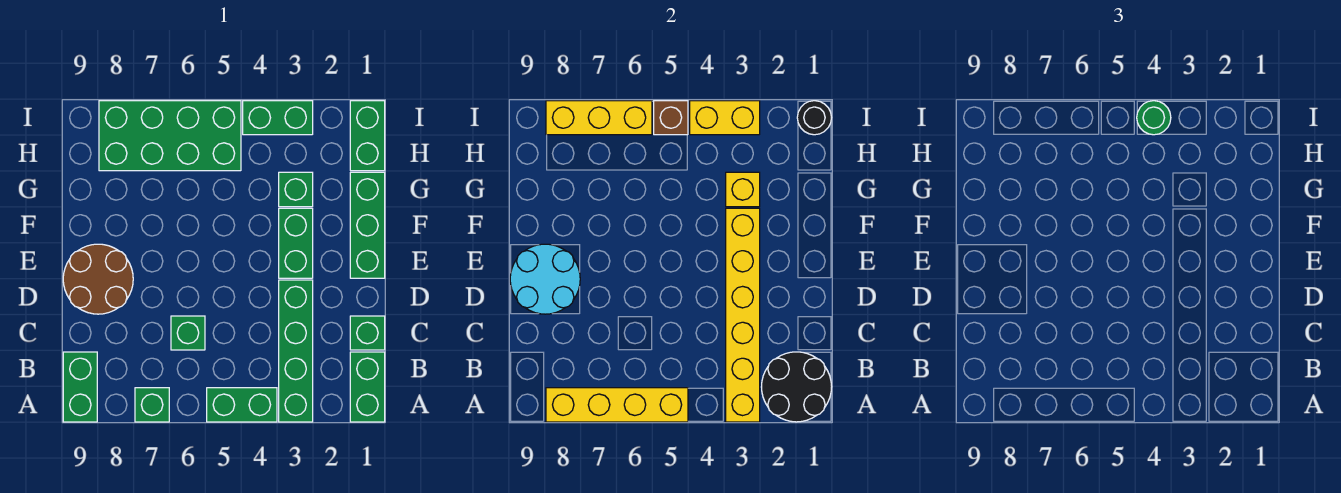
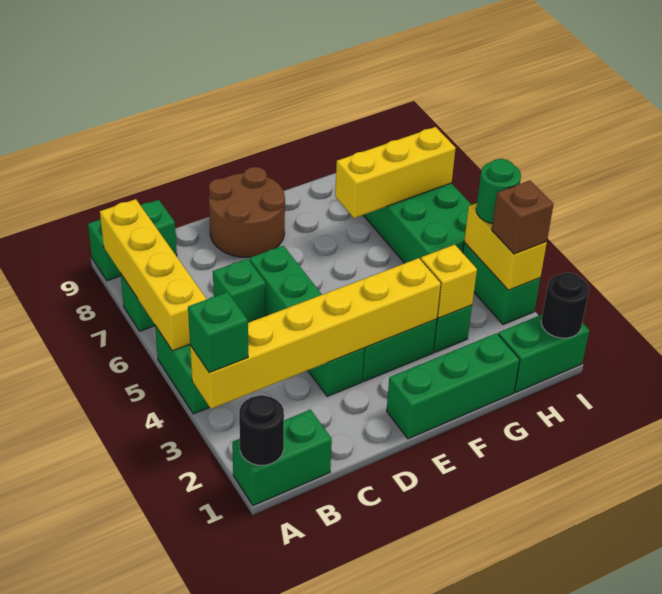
black 2x2 round brick [762,352,832,422] -> black 1x1 round brick [239,395,284,465]
green 1x4 brick [279,280,313,422] -> green 1x4 brick turned to [249,246,364,397]
green 1x1 brick [350,316,385,350] -> green 1x1 brick moved to [188,292,248,373]
cyan 2x2 round brick [510,244,580,314] -> none
brown 1x1 brick [654,101,688,135] -> brown 1x1 brick moved to [492,181,554,254]
yellow 1x3 brick [546,101,652,135] -> yellow 1x3 brick turned to [335,127,455,218]

